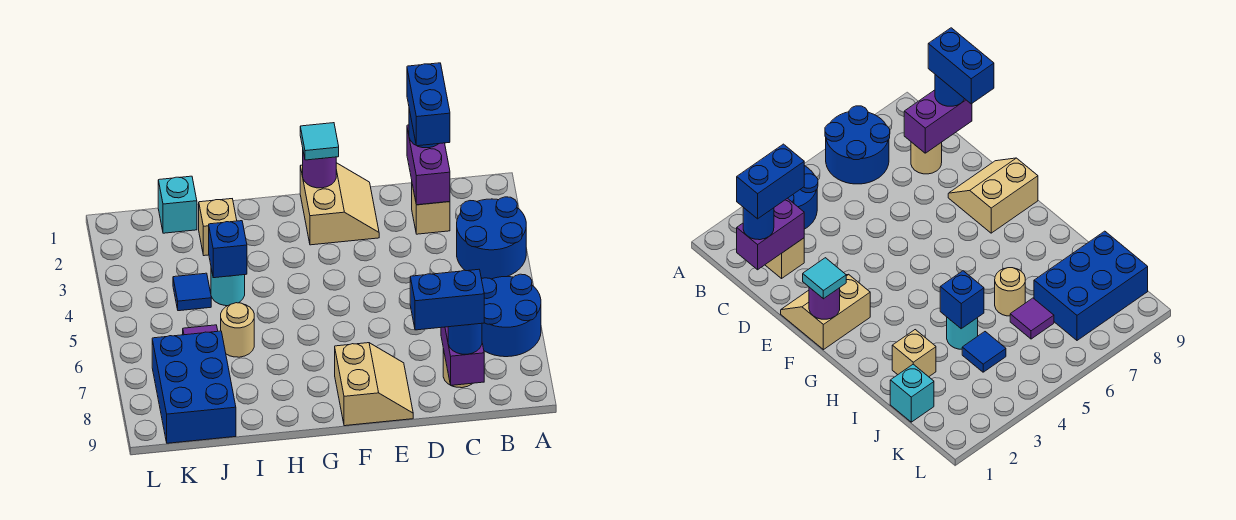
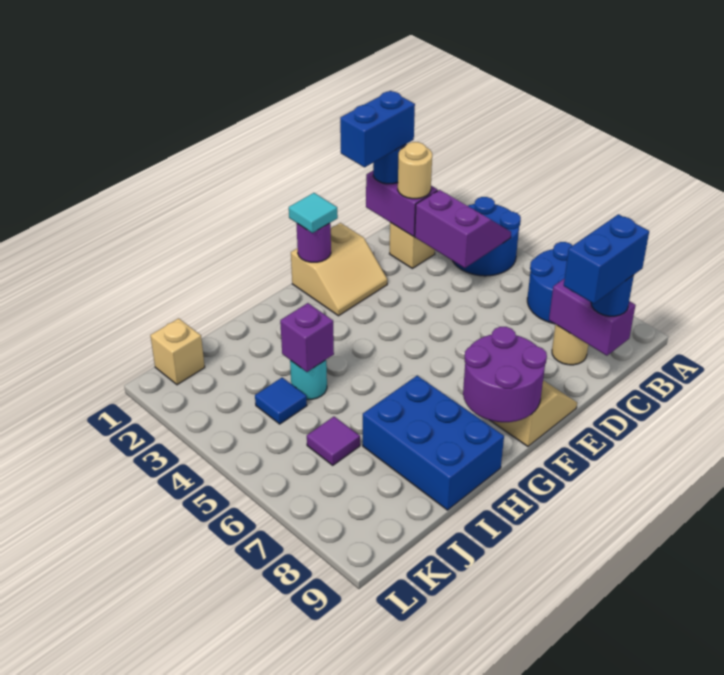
none -> purple 2x2 slope [415,190,511,268]
blue 1x2 brick [407,63,450,146] -> blue 1x2 brick turned to [340,91,415,167]
tan 2x2 slope [300,163,379,245] -> tan 2x2 slope turned to [291,223,387,316]
none -> purple 2x2 round brick [463,327,547,422]
tan 1x1 brick [199,199,237,256] -> tan 1x1 brick moved to [150,318,205,385]
blue 1x1 brick [209,221,247,278] -> purple 1x1 brick [280,303,334,372]
tan 1x1 round brick [221,303,254,357] -> tan 1x1 round brick moved to [398,142,432,199]
cyan 1x1 brick [158,176,197,233] -> none
blue 2x3 brick [152,331,236,443] -> blue 2x3 brick moved to [363,376,504,510]

